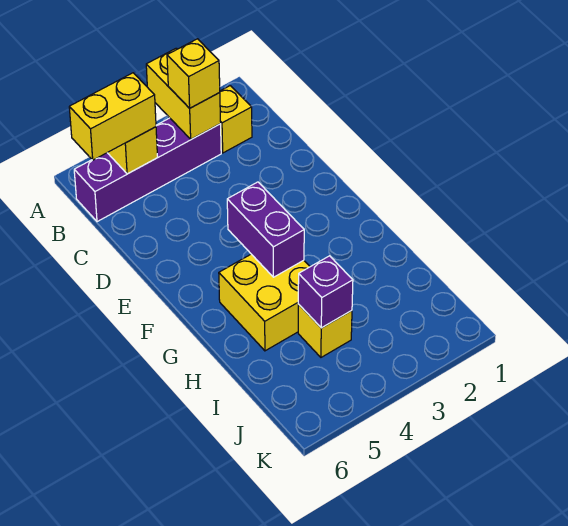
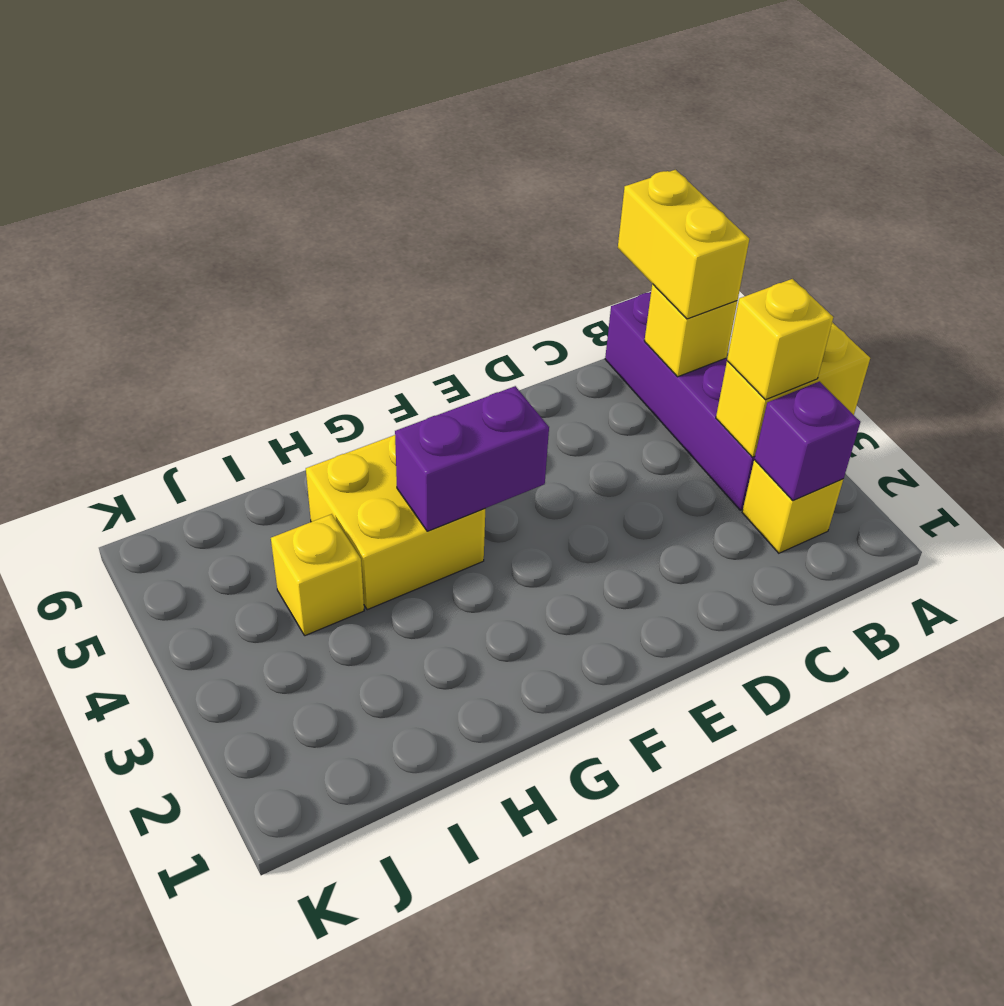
purple 1x1 brick [298,256,353,328] -> purple 1x1 brick moved to [754,381,860,501]

